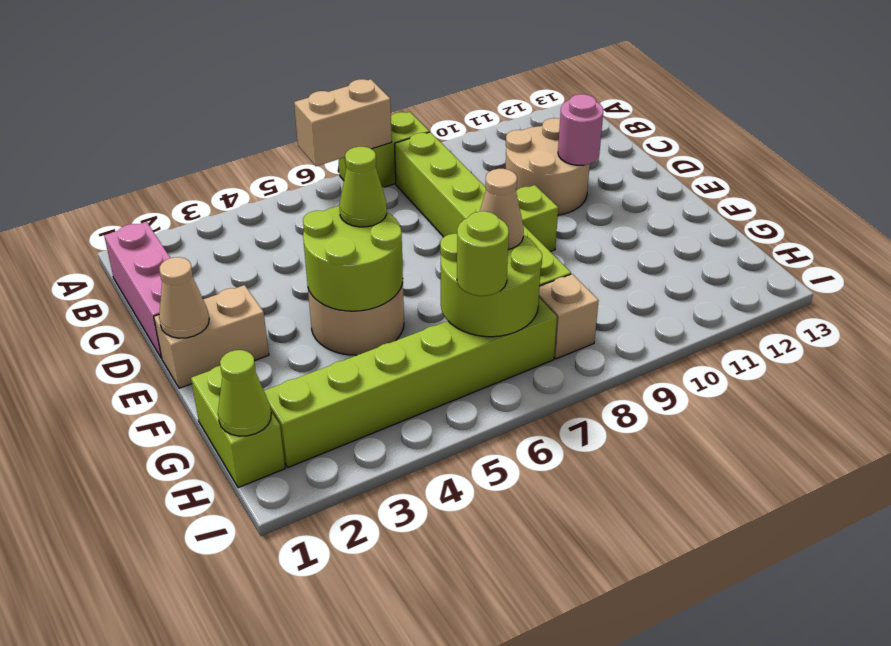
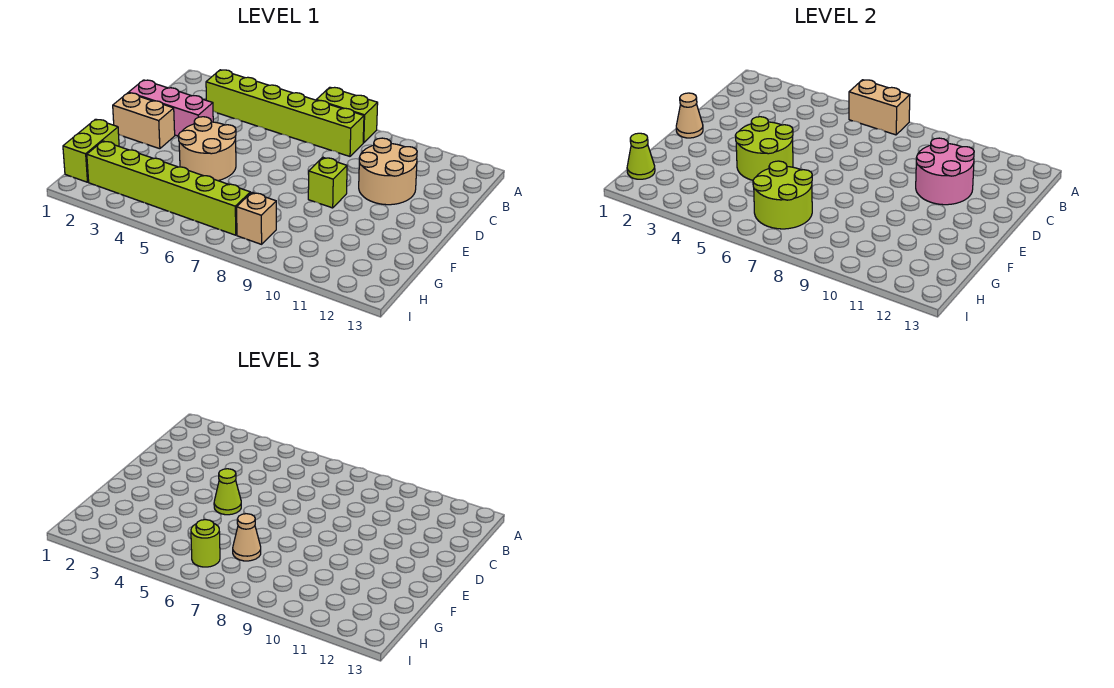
pink 1x3 brick [104,222,170,358] -> pink 1x3 brick turned to [129,80,213,136]
lime 1x6 brick [395,132,571,286] -> lime 1x6 brick turned to [206,70,364,156]
pink 1x1 round brick [558,94,603,165] -> pink 2x2 round brick [916,138,974,205]

